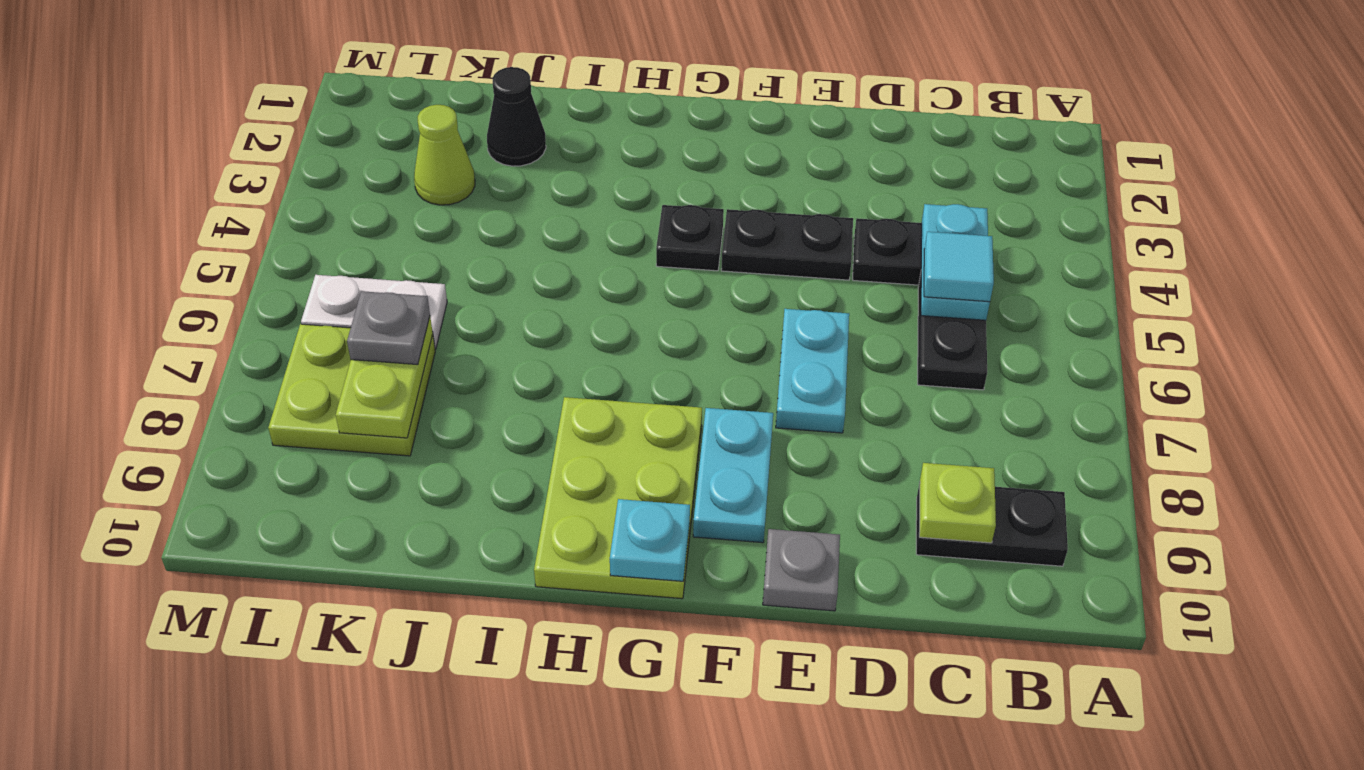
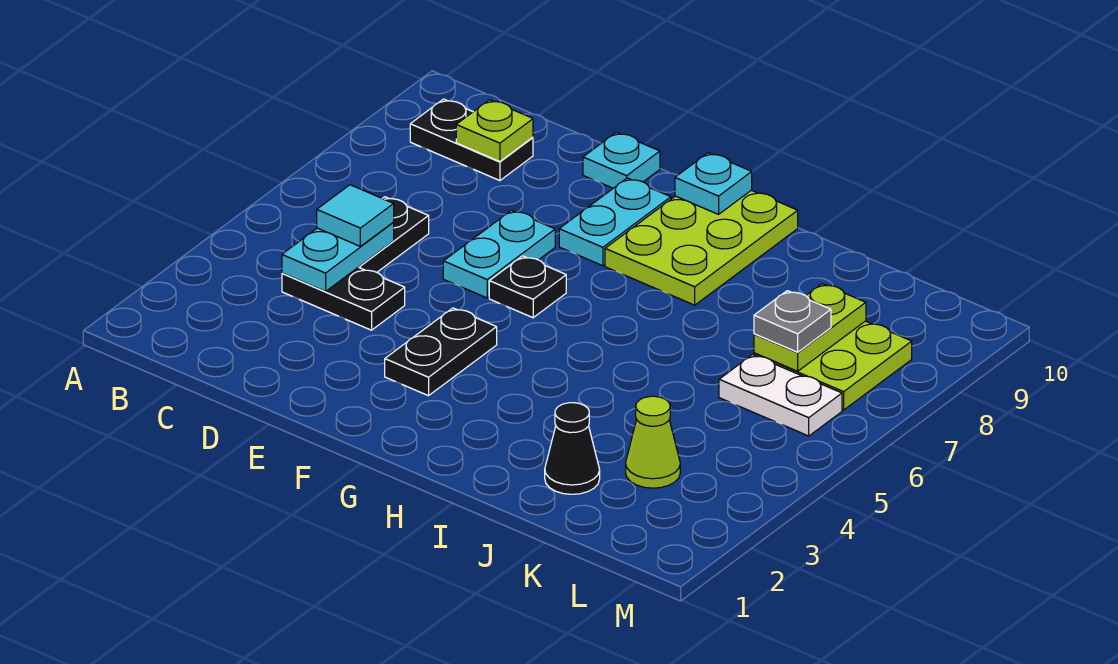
black 1x2 plate [721,209,853,280] -> black 1x2 plate turned to [385,308,497,396]
grey 1x1 plate [763,529,840,611] -> cyan 1x1 plate [583,132,660,188]
black 1x1 plate [656,205,724,271] -> black 1x1 plate moved to [489,256,566,318]

